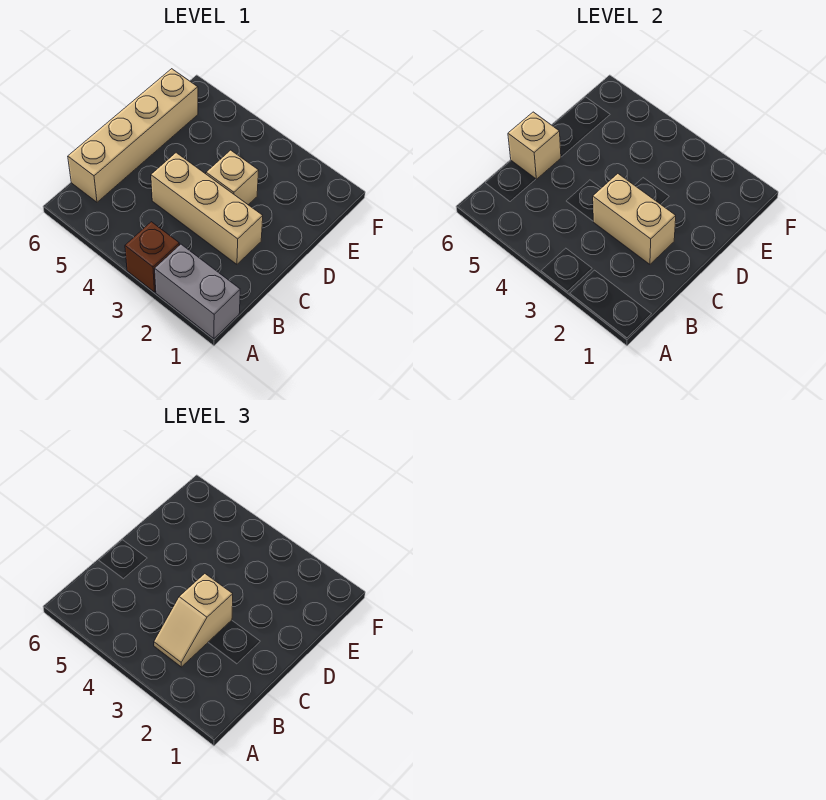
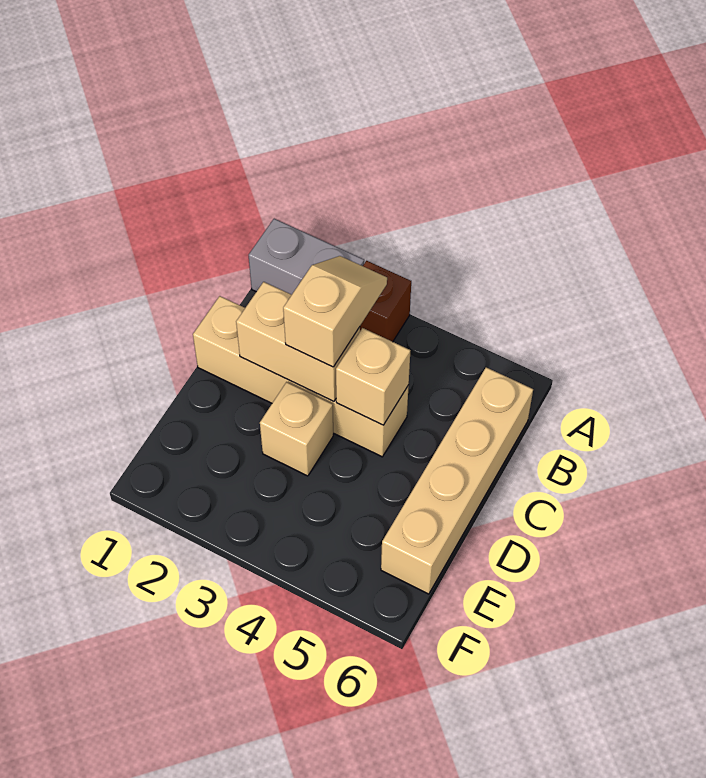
tan 1x3 brick [151,153,263,264] -> tan 1x4 brick [193,296,409,457]
tan 1x1 brick [508,112,561,179] -> tan 1x1 brick moved to [336,328,410,425]

